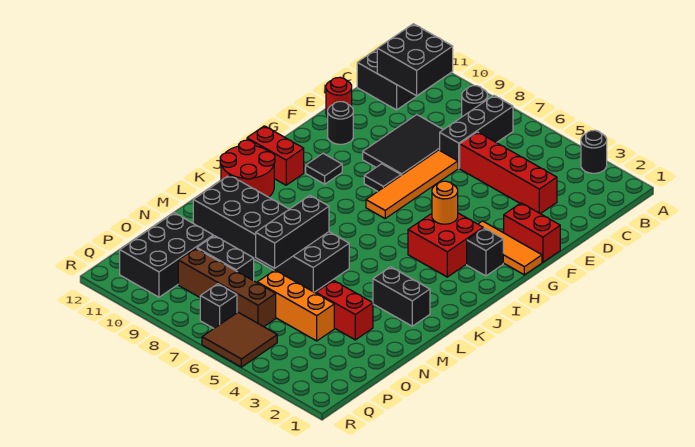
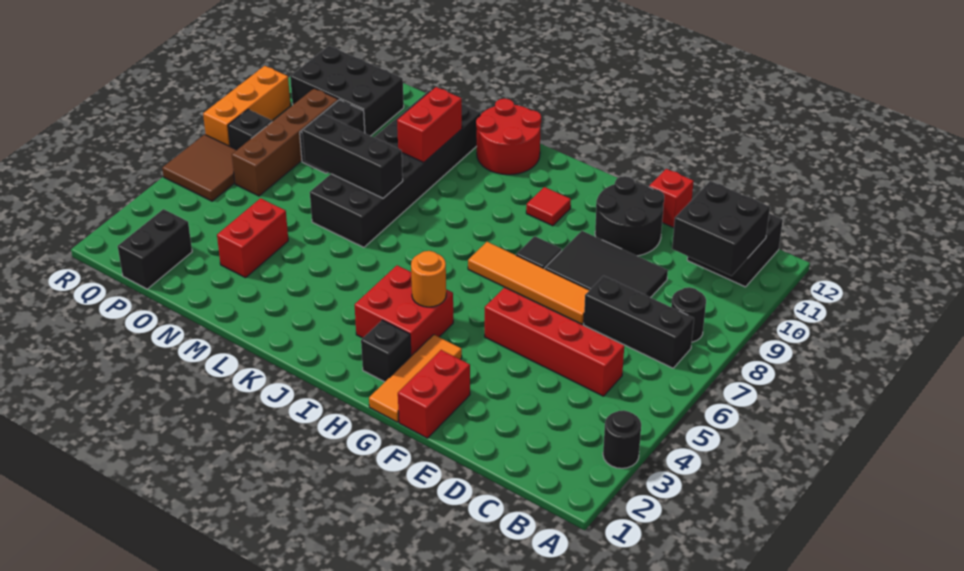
red 1x4 brick [460,132,557,214] -> red 1x4 brick turned to [485,287,624,396]
red 1x1 round brick [326,77,352,116] -> red 1x1 brick [649,169,694,228]
black 1x1 round brick [328,102,353,144] -> black 2x2 round brick [595,176,664,256]
black 1x1 tile [306,153,342,184] -> red 1x1 tile [526,187,571,226]
red 1x2 brick [247,126,304,185] -> red 1x2 brick moved to [397,87,462,162]
black 1x2 brick [373,267,430,326] -> black 1x2 brick moved to [118,209,192,289]
orange 1x3 brick [257,270,334,341] -> orange 1x3 brick moved to [203,66,290,146]

